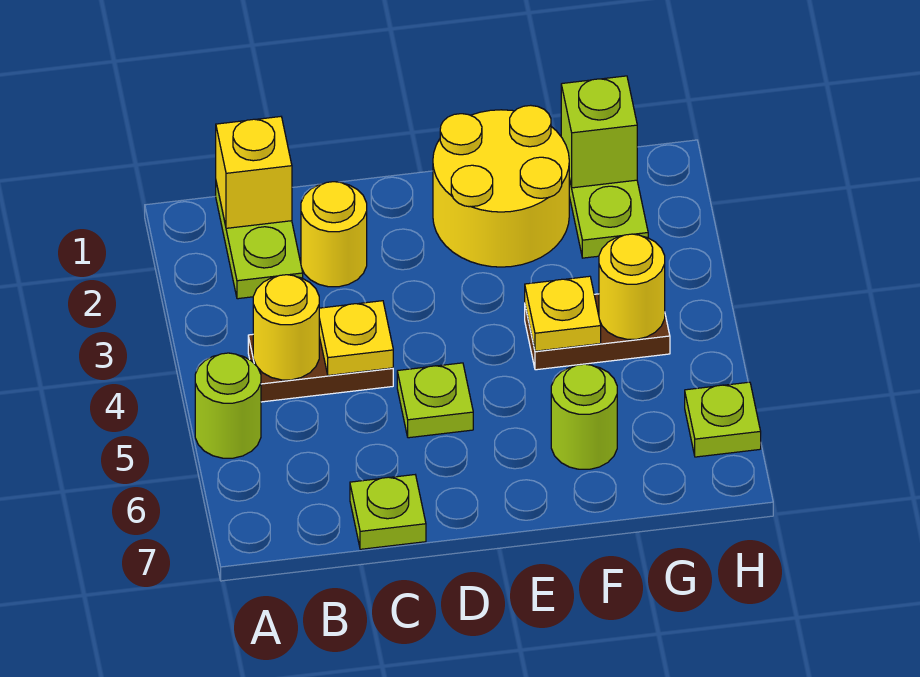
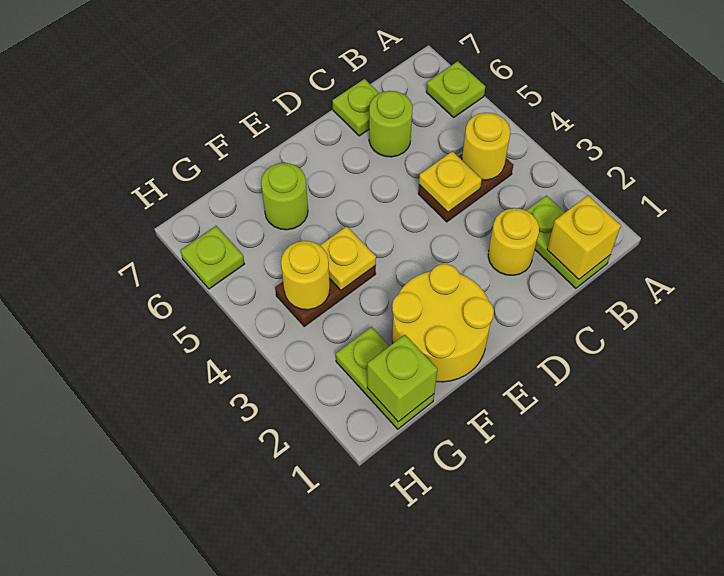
lime 1x1 round brick [195,353,261,458] -> lime 1x1 round brick moved to [369,91,413,157]
lime 1x1 plate [397,363,473,438] -> lime 1x1 plate moved to [426,61,485,117]

